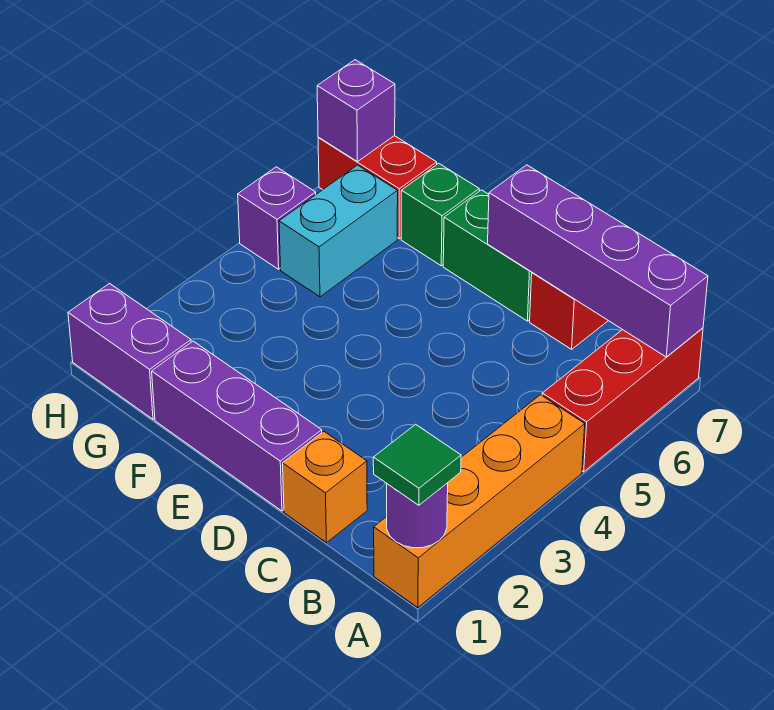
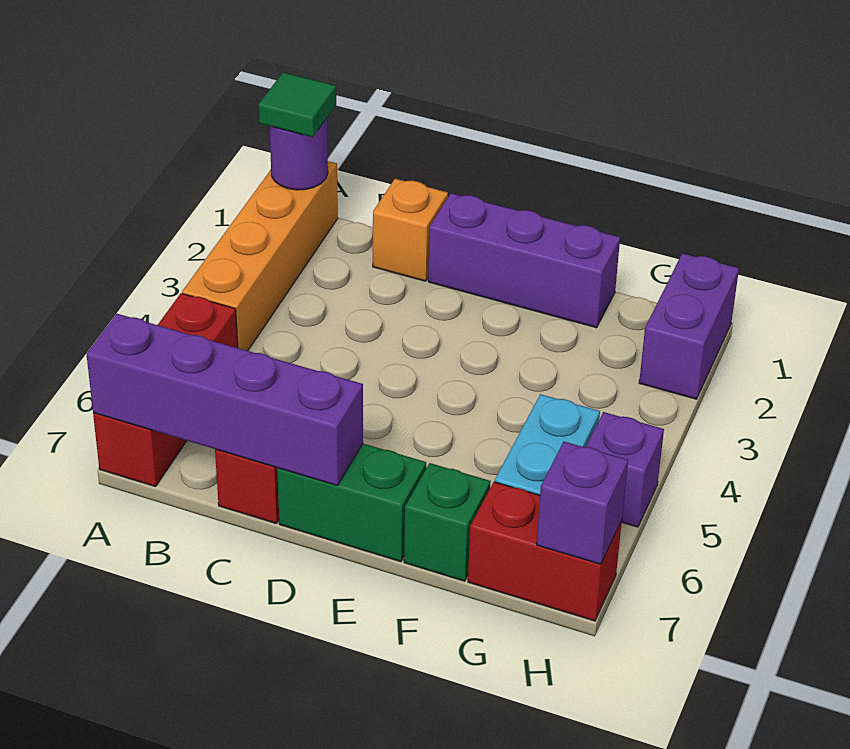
purple 1x2 brick [68,284,191,419] -> purple 1x2 brick turned to [639,253,739,399]

